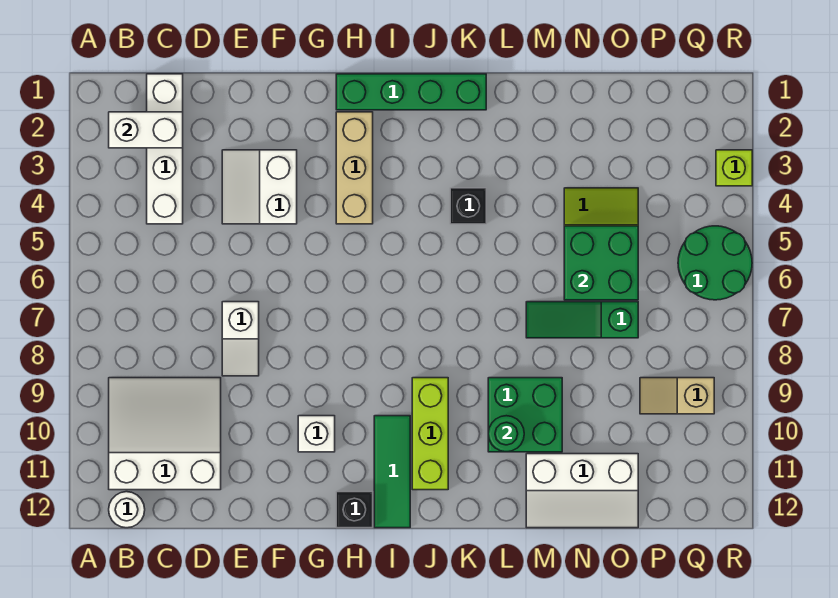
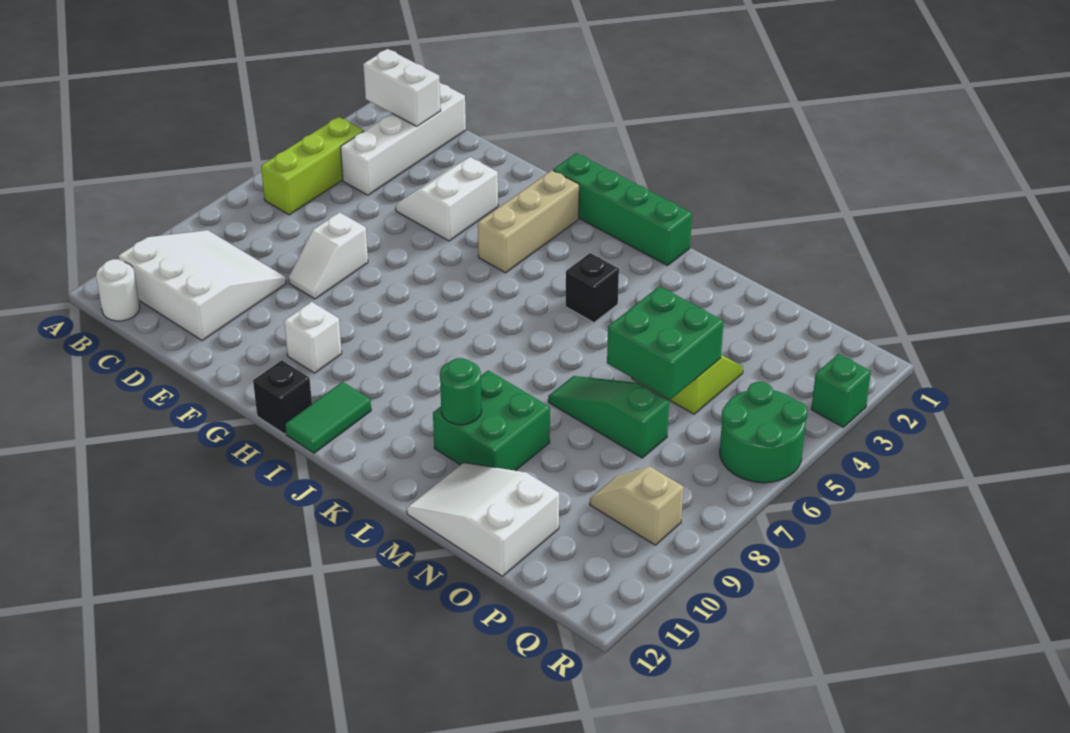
green 1x3 tile [374,416,410,528] -> green 1x2 tile [285,382,371,453]
lime 1x3 brick [412,378,448,490] -> lime 1x3 brick moved to [261,117,364,215]
white 2x3 slope [526,454,638,528] -> white 2x3 slope turned to [407,463,559,576]
lime 1x1 brick [716,150,752,186] -> green 1x1 brick [811,354,871,427]

